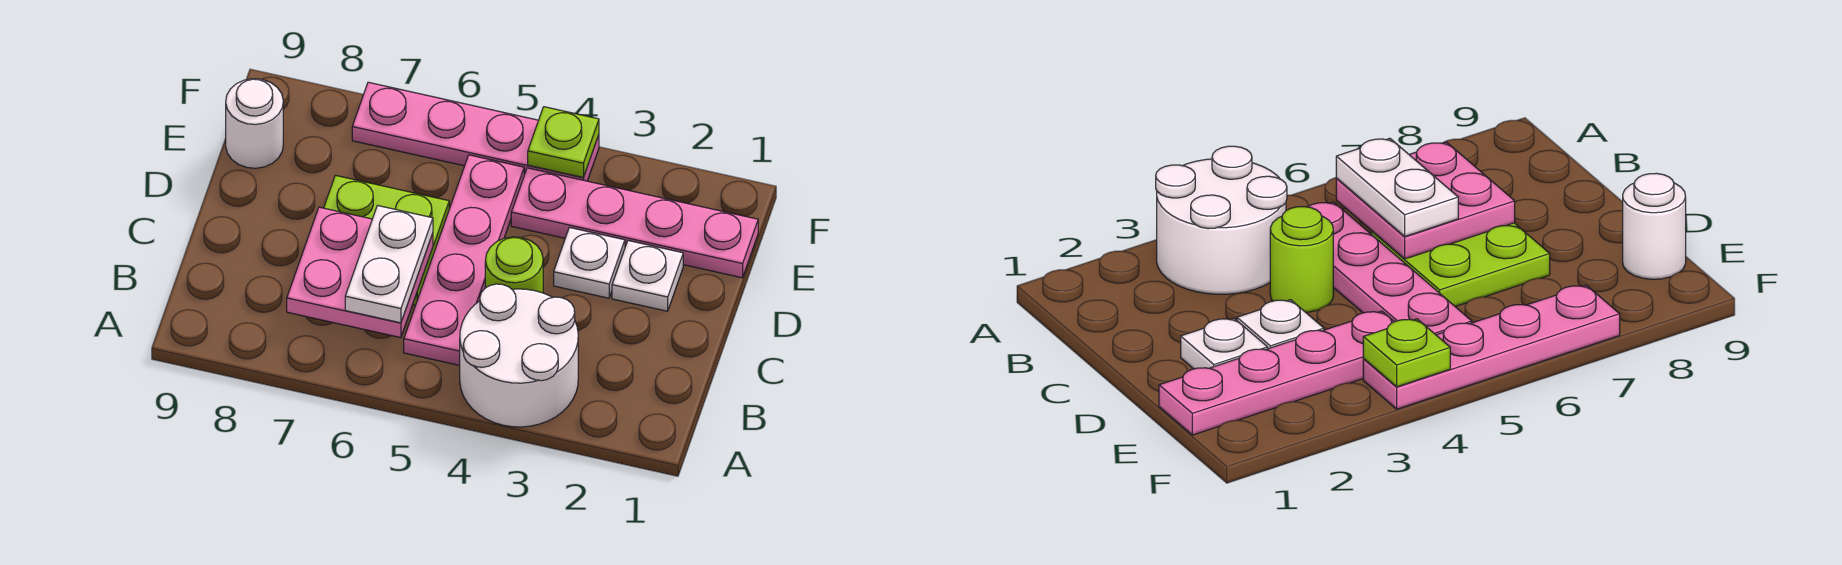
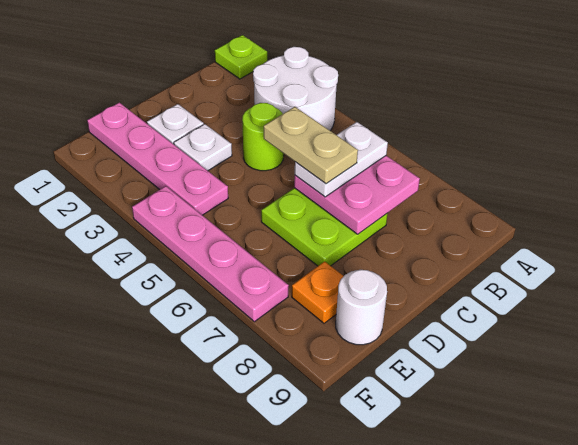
pink 1x4 plate [404,155,524,365] -> none
none -> tan 1x2 plate [264,107,358,184]
none -> orange 1x1 plate [292,261,344,323]
lime 1x1 plate [528,107,599,178] -> lime 1x1 plate moved to [215,35,267,79]

